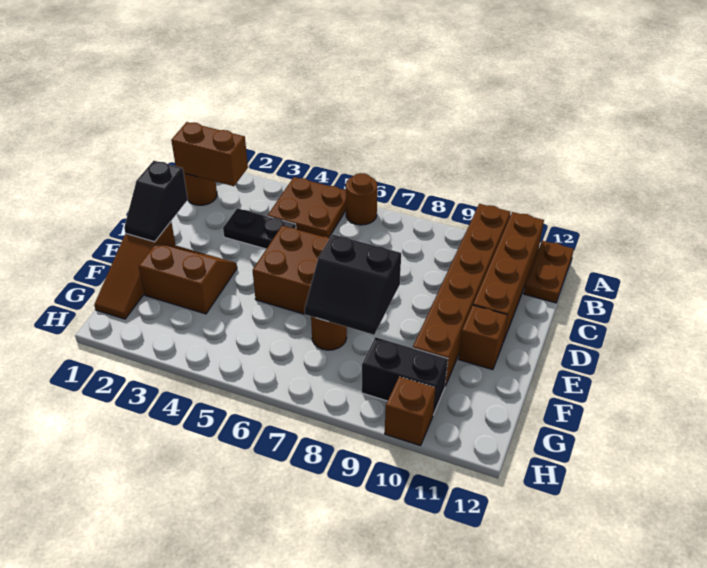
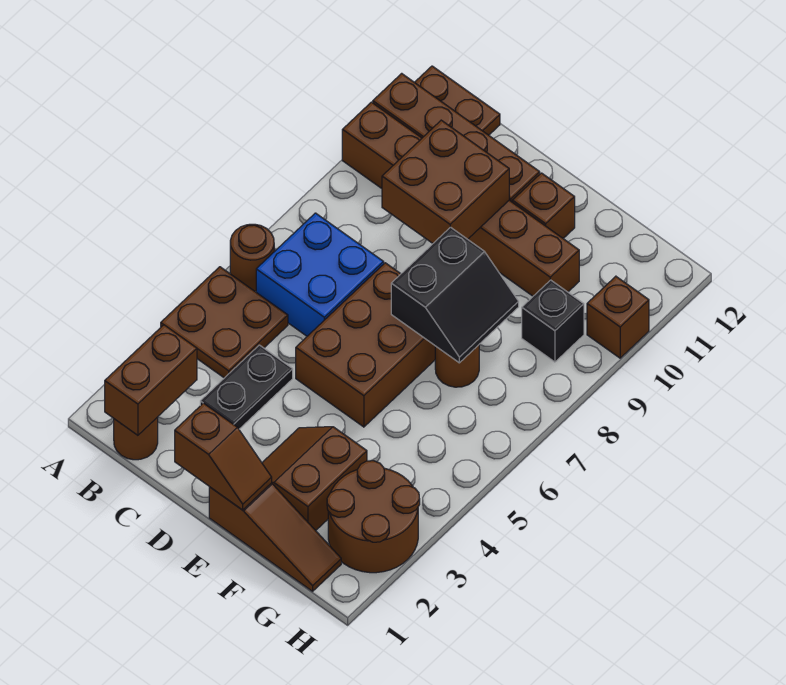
none -> blue 2x2 brick [256,213,384,336]
none -> brown 2x2 brick [382,120,509,243]
black 1x2 slope [124,161,188,242] -> brown 1x2 slope [175,403,272,510]
none -> brown 2x2 round brick [327,461,420,573]
black 1x2 brick [362,337,448,415] -> black 1x1 brick [522,280,584,362]

